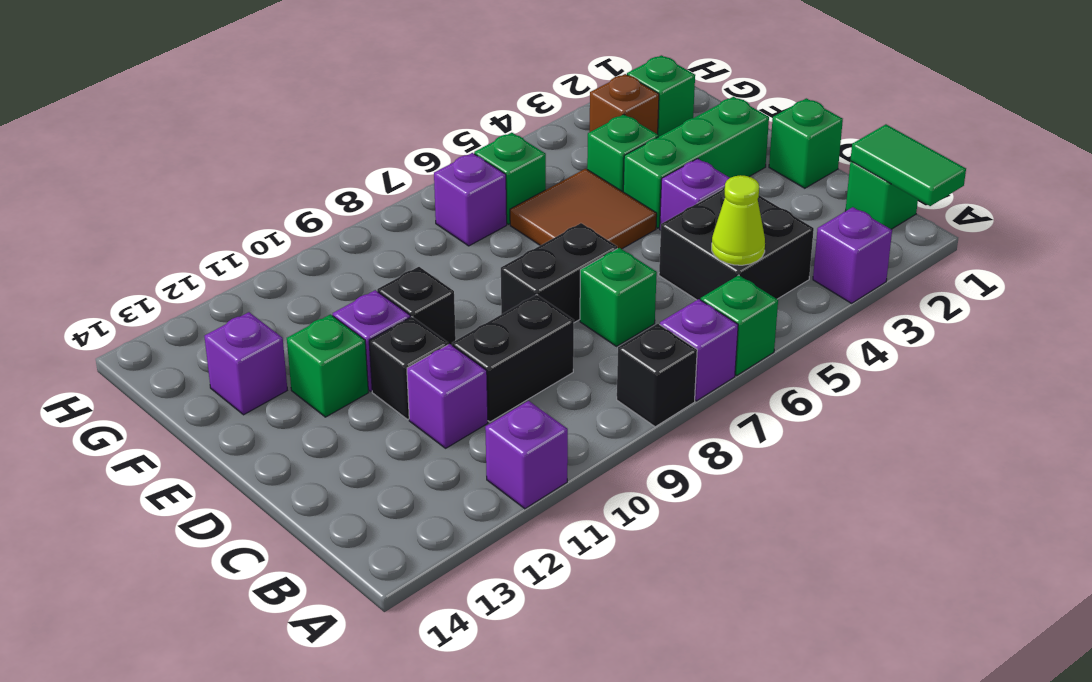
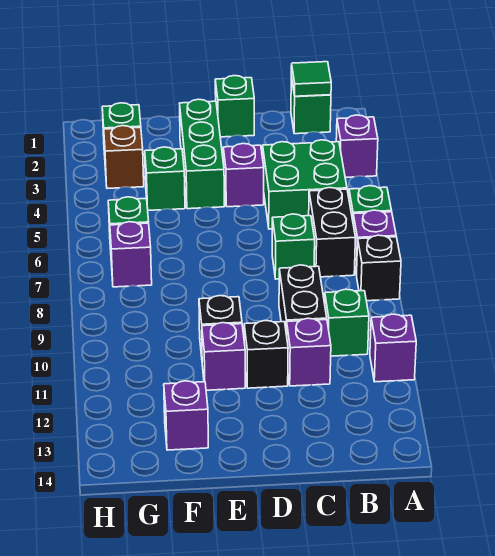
green 1x2 tile [851,124,966,206] -> green 1x1 tile [291,62,331,96]
black 2x2 brick [659,187,814,300] -> green 2x2 brick [263,140,347,229]
lime 1x1 cone [712,175,765,265] -> none
black 1x2 brick [501,223,617,323] -> black 1x2 brick moved to [309,188,355,277]
brown 2x2 tile [510,169,657,249] -> none
green 1x1 brick [287,314,369,417] -> green 1x1 brick moved to [325,289,369,356]

